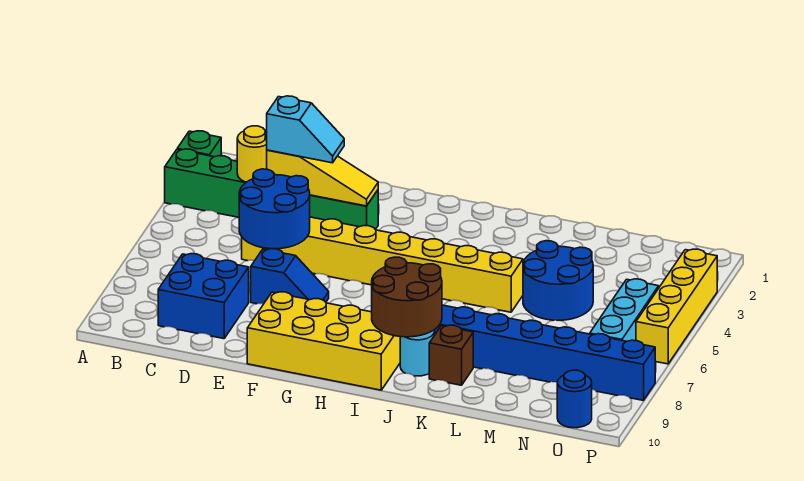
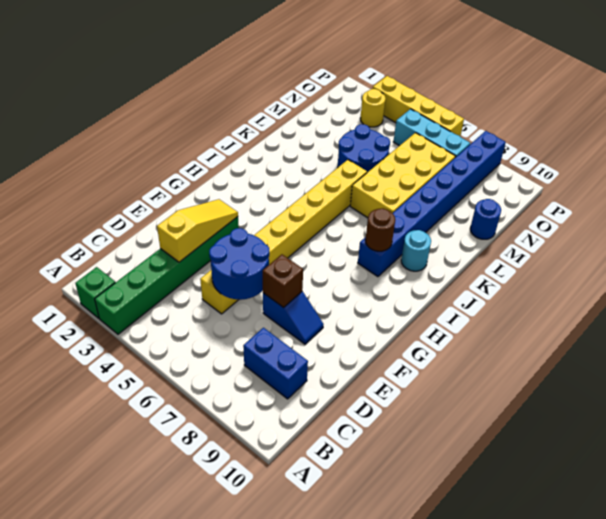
yellow 1x1 round brick [237,126,267,182] -> yellow 1x1 round brick moved to [360,89,386,127]
blue 2x2 brick [158,254,249,339] -> blue 1x2 brick [243,328,308,399]
cyan 1x2 slope [267,96,344,163] -> none
blue 1x2 slope [251,249,329,304] -> blue 1x2 slope turned to [263,291,324,344]
yellow 2x4 brick [247,292,400,390] -> yellow 2x4 brick moved to [350,133,456,218]
brown 2x2 round brick [372,257,442,337] -> brown 1x1 round brick [365,208,395,251]
brown 1x1 brick [429,325,473,385] -> brown 1x1 brick moved to [263,254,303,308]
blue 1x1 round brick [557,370,592,428] -> blue 1x1 round brick moved to [470,199,501,239]

